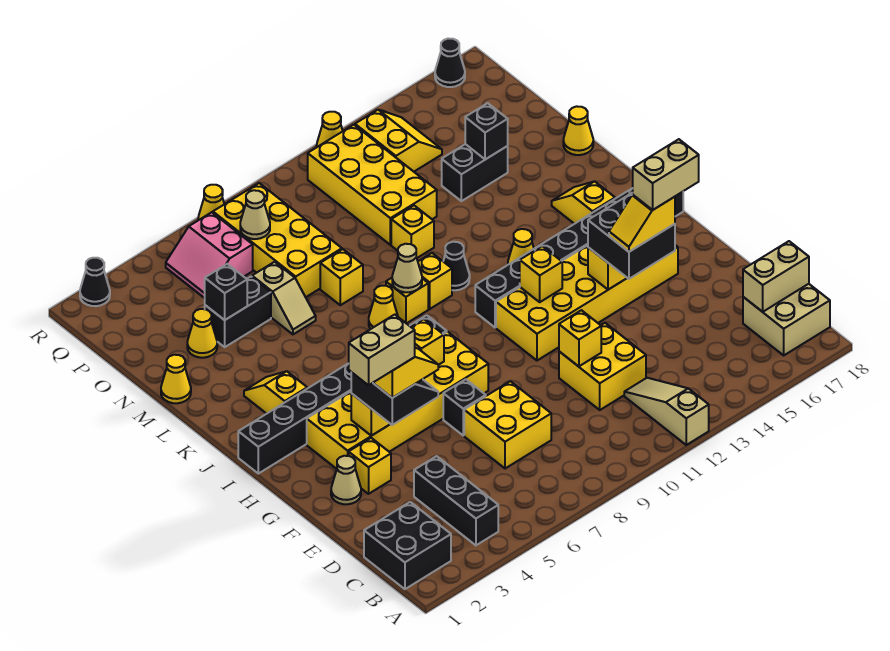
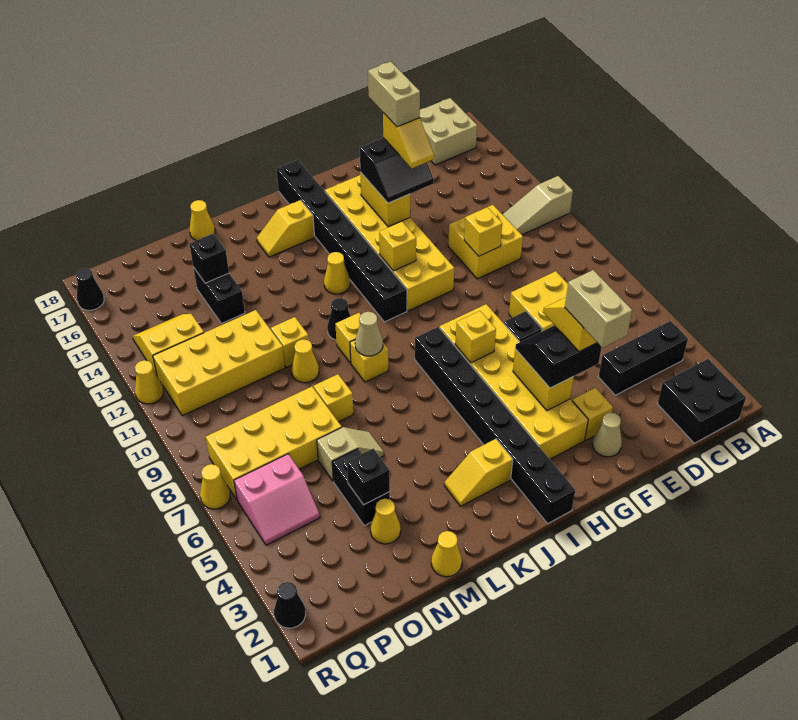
tan 1x2 brick [743,241,809,312] -> none
black 2x2 brick [588,193,675,279] -> black 2x2 slope [360,138,434,203]
yellow 1x1 cone [369,286,398,329] -> yellow 1x1 cone moved to [292,339,319,383]
tan 1x1 cone [240,190,270,239] -> none

